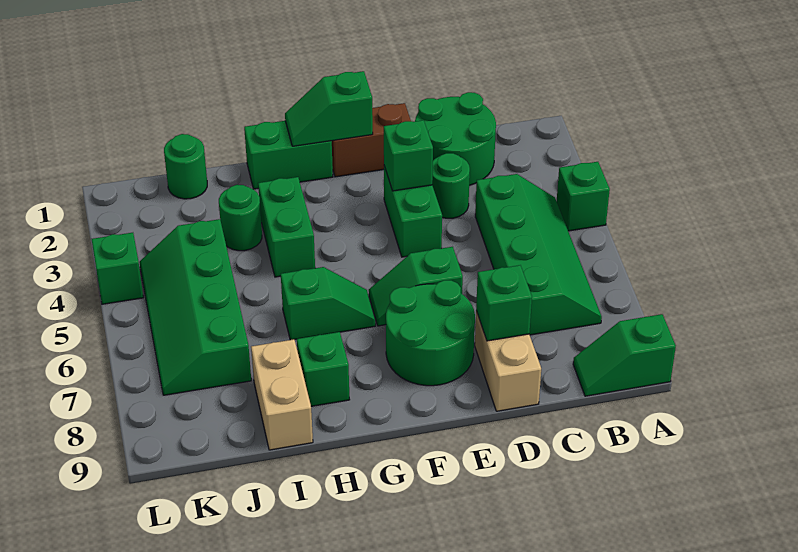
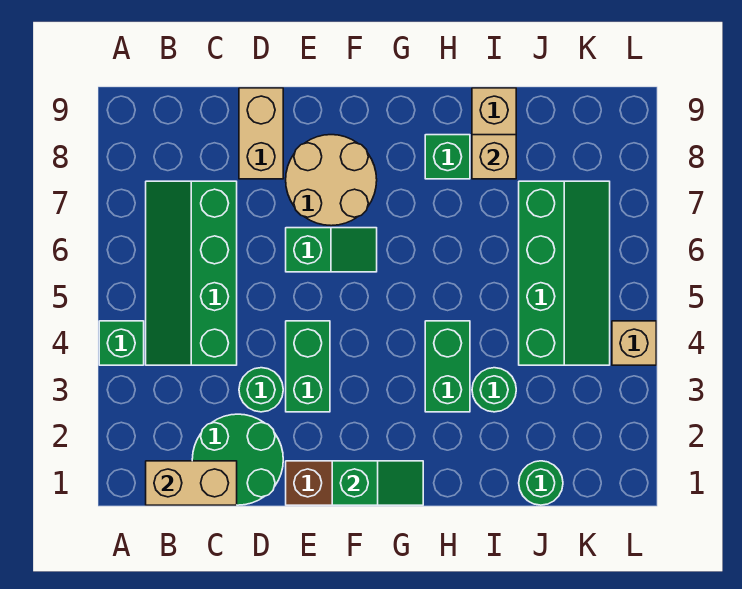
green 1x2 slope [573,314,676,396] -> none
none -> tan 1x2 brick [146,461,237,505]
green 1x1 brick [476,265,532,341] -> none
green 1x1 brick [384,120,433,191] -> none
green 2x2 round brick [386,280,475,386] -> tan 2x2 round brick [286,135,377,226]
green 1x2 brick [244,121,333,189] -> none
green 1x2 slope [281,267,375,340] -> none
none -> tan 1x1 brick [472,135,516,179]
green 1x1 brick [92,233,143,304] -> tan 1x1 brick [612,321,656,365]

